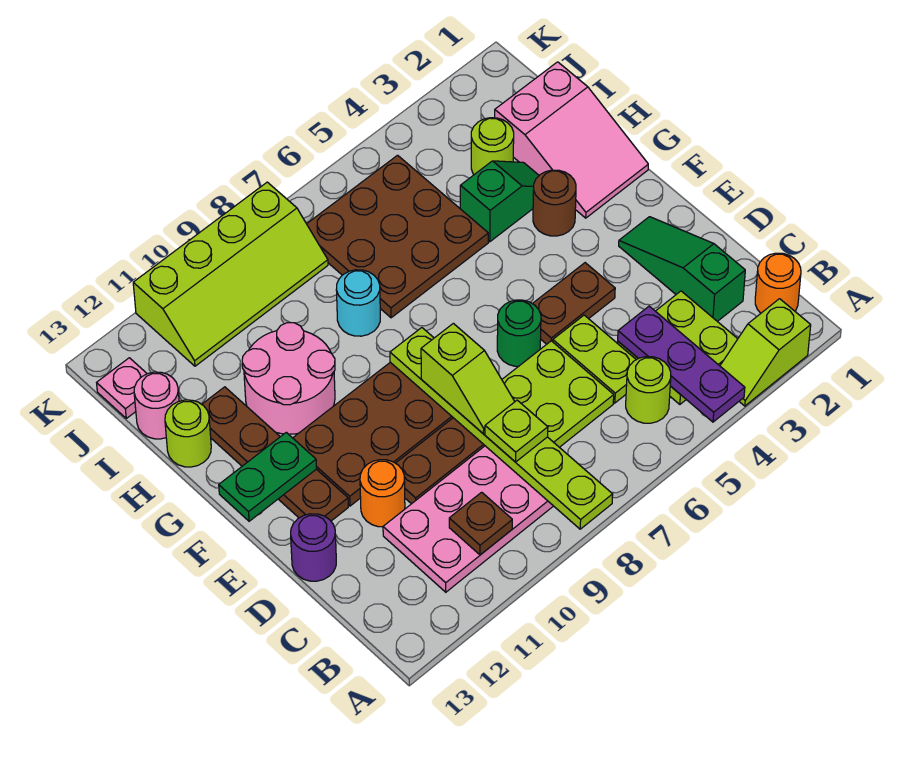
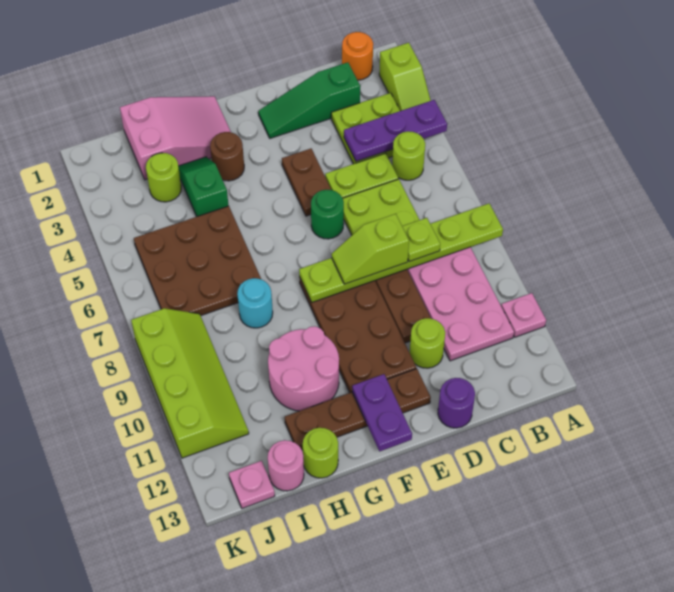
none -> pink 1x1 plate [501,293,546,337]
brown 1x1 plate [449,492,512,555] -> none
lime 1x2 slope [421,323,515,434] -> lime 1x2 slope turned to [332,214,409,284]
orange 1x1 round brick [360,460,405,527] -> lime 1x1 round brick [410,318,445,368]
green 1x2 plate [219,432,317,521] -> purple 1x2 plate [352,374,412,451]

